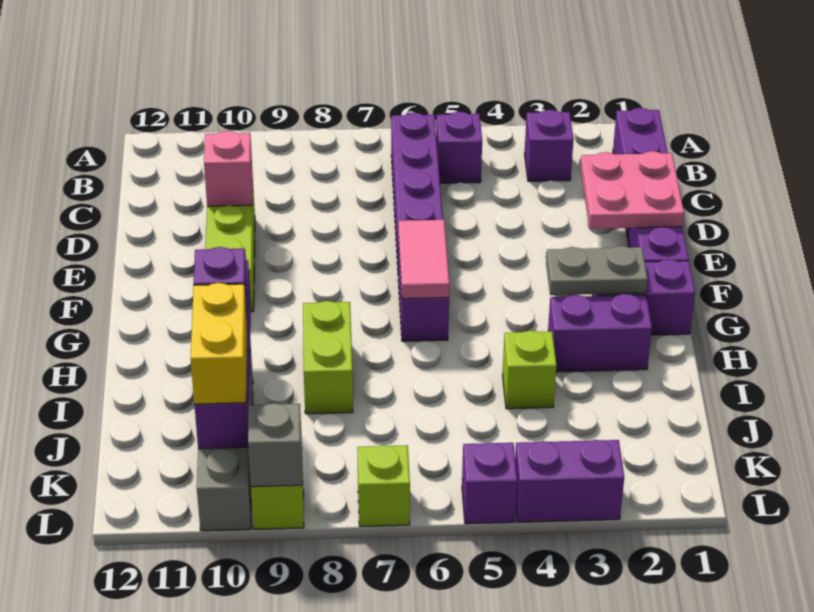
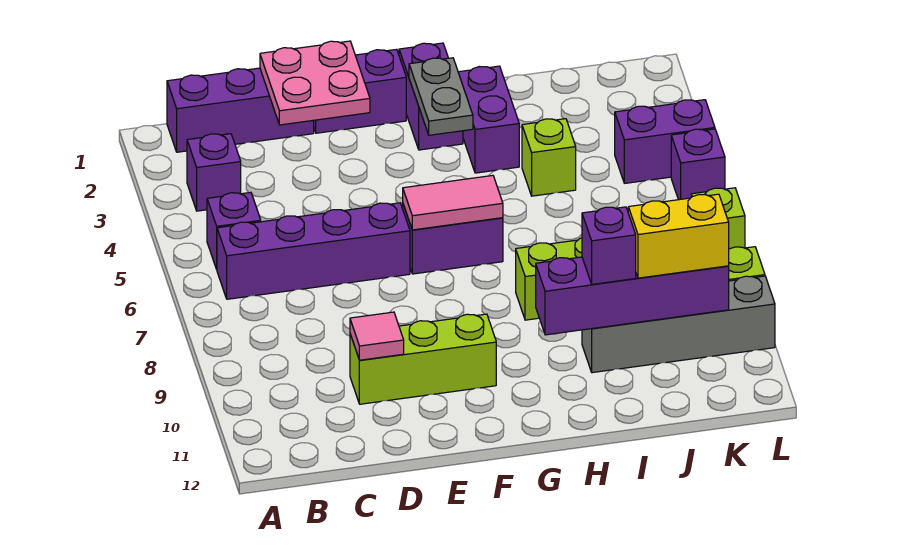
pink 1x1 brick [204,131,253,206] -> pink 1x1 tile [350,312,404,360]
purple 1x2 brick [515,440,624,522] -> purple 1x2 brick turned to [615,100,715,183]
grey 1x1 brick [248,403,302,487] -> none

